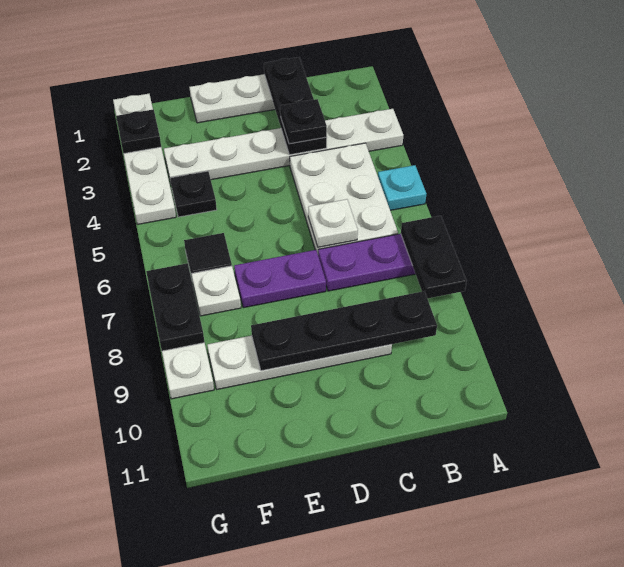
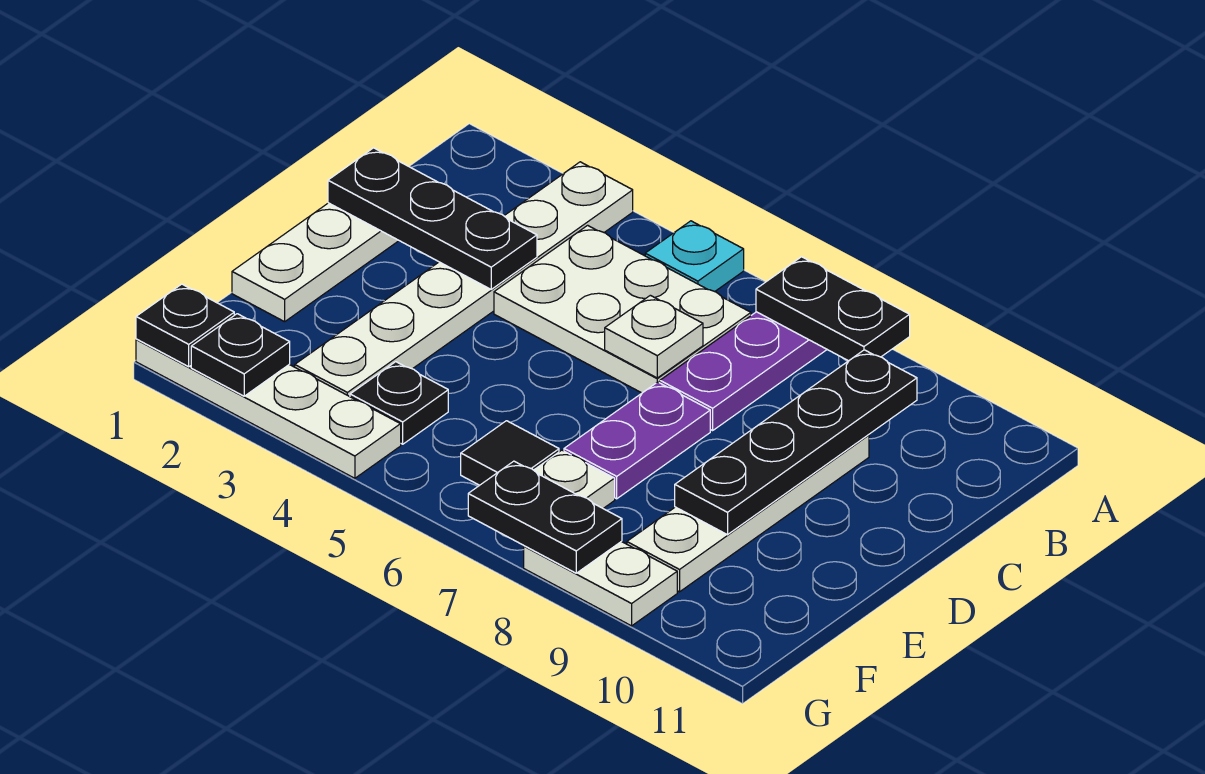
black 1x1 plate [280,99,327,144] -> black 1x1 plate moved to [136,284,234,367]

